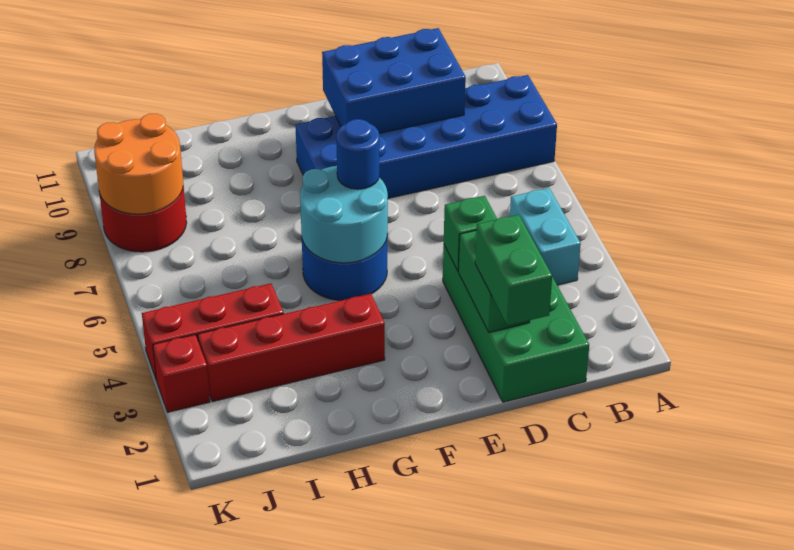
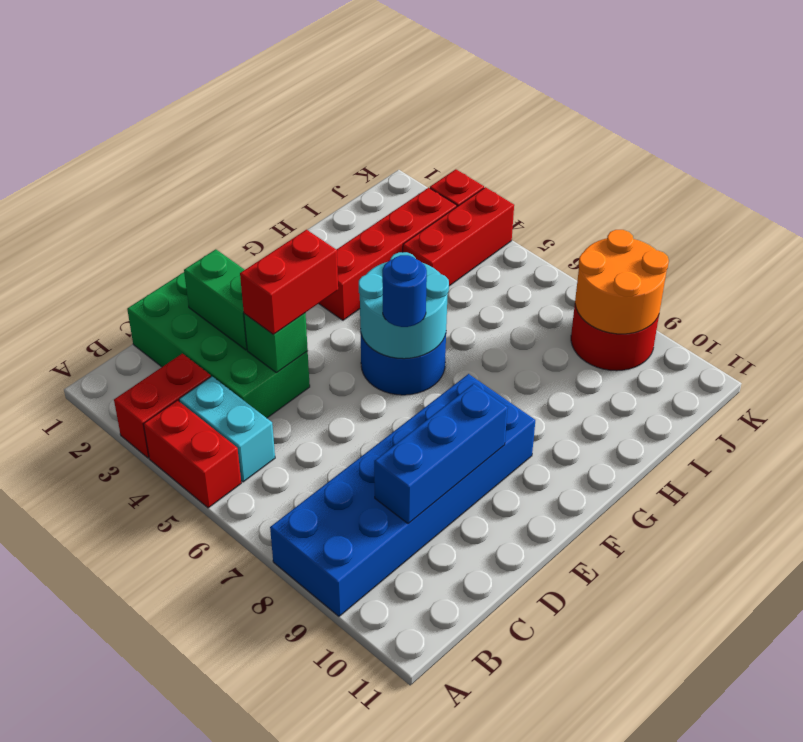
none -> red 1x2 brick [114,354,211,458]
none -> red 1x2 brick [143,400,241,508]
blue 2x3 brick [322,28,466,133] -> blue 1x3 brick [374,384,508,524]
green 1x2 brick [475,214,552,326] -> none
none -> red 1x2 brick [240,230,338,334]

